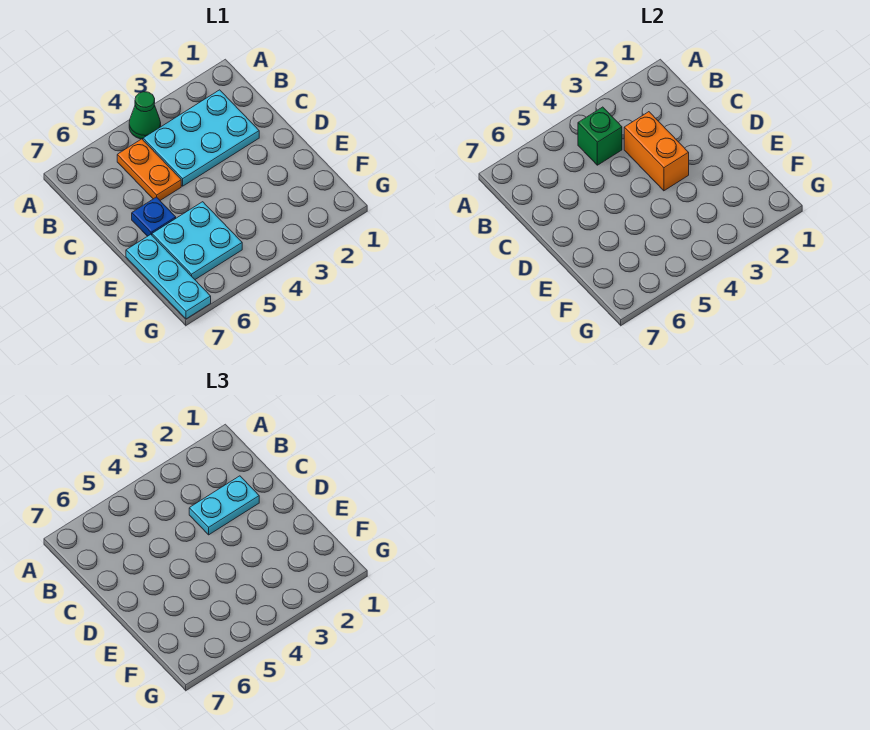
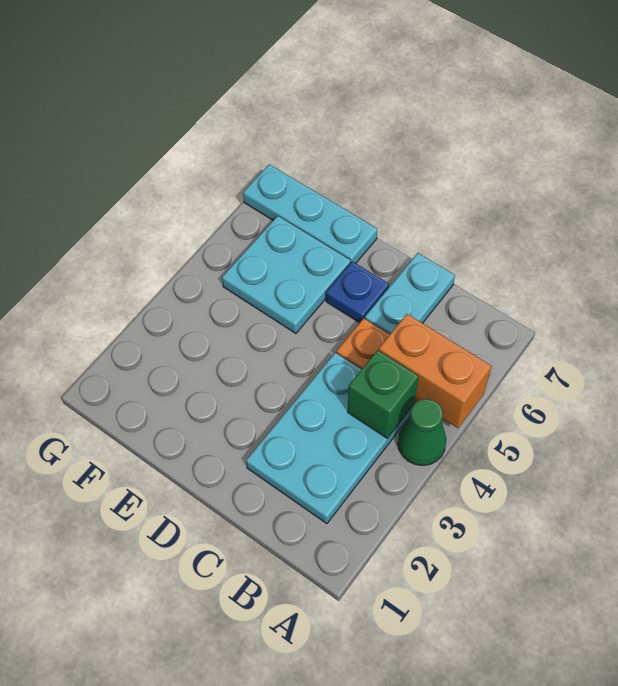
cyan 1x2 plate [189,476,259,535] -> cyan 1x2 plate moved to [365,253,455,334]
orange 1x2 brick [624,112,689,191] -> orange 1x2 brick moved to [379,314,491,428]

